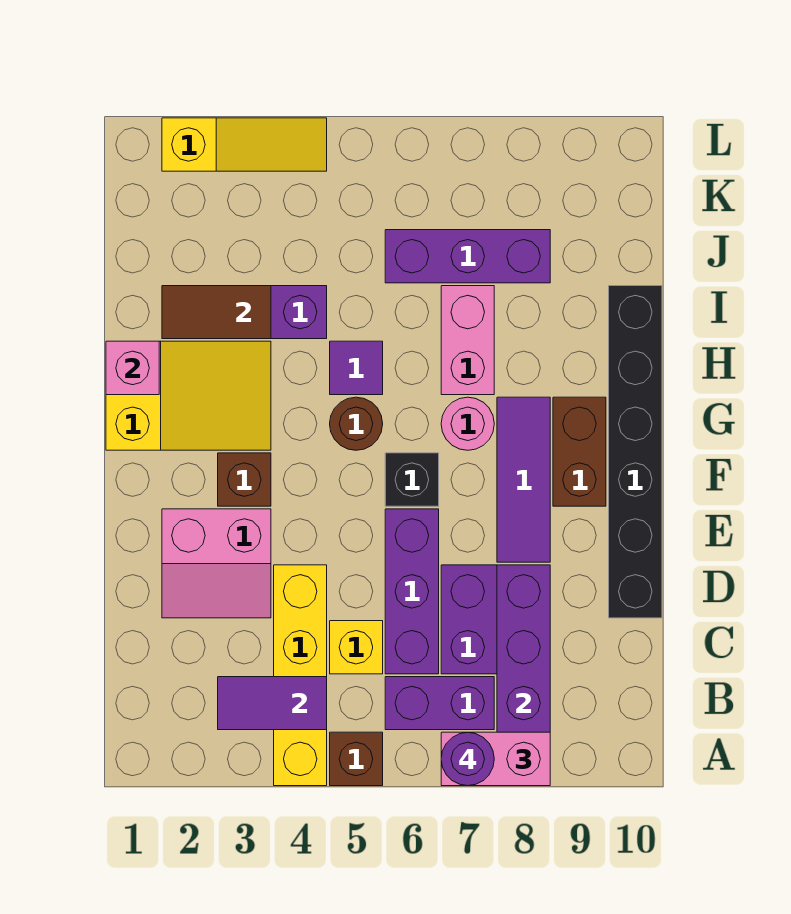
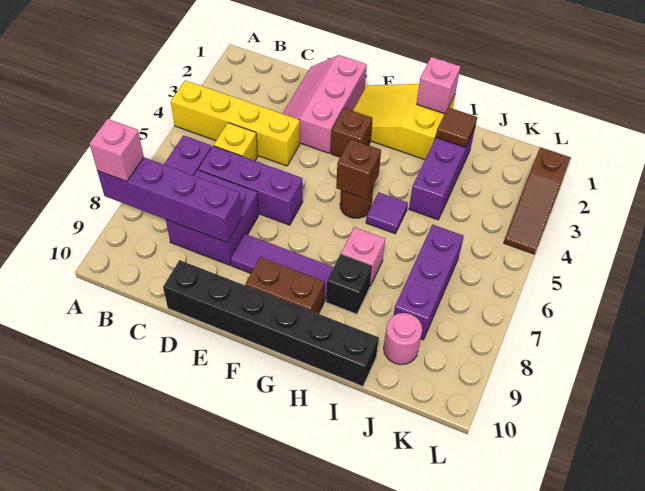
brown 1x1 brick [330,732,383,786] -> brown 1x1 brick moved to [336,139,381,199]
pink 1x2 brick [441,732,550,786] -> pink 1x1 brick [90,119,144,182]
purple 1x1 round brick [441,732,494,786] -> none
purple 1x2 tile [218,677,327,730] -> none
pink 2x2 slope [162,509,271,618] -> pink 2x3 slope [283,55,367,153]
black 1x1 brick [385,453,439,506] -> black 1x1 brick moved to [326,254,372,314]
yellow 2x3 slope [106,341,271,450] -> yellow 2x3 slope turned to [353,84,455,160]
pink 1x1 round brick [441,397,494,450] -> pink 1x1 round brick moved to [384,313,422,365]
pink 1x2 brick [441,286,494,395] -> pink 1x1 brick [341,227,385,286]
brown 1x2 tile [162,286,271,339] -> brown 1x1 tile [436,107,477,147]
yellow 1x3 slope [162,118,327,171] -> brown 1x3 slope [504,147,571,254]

